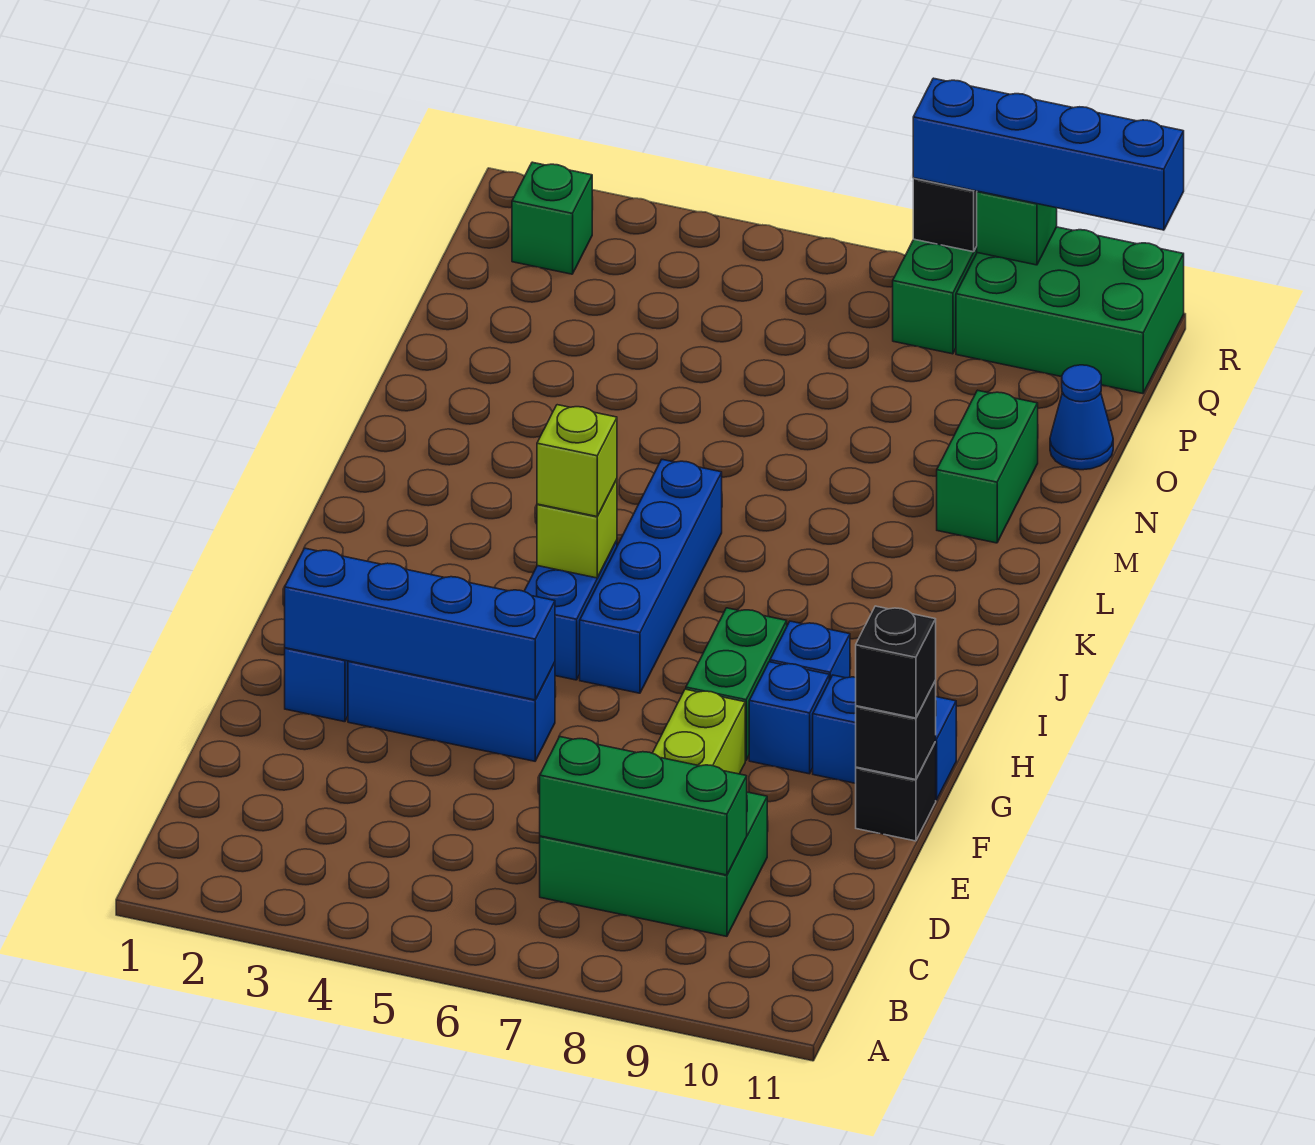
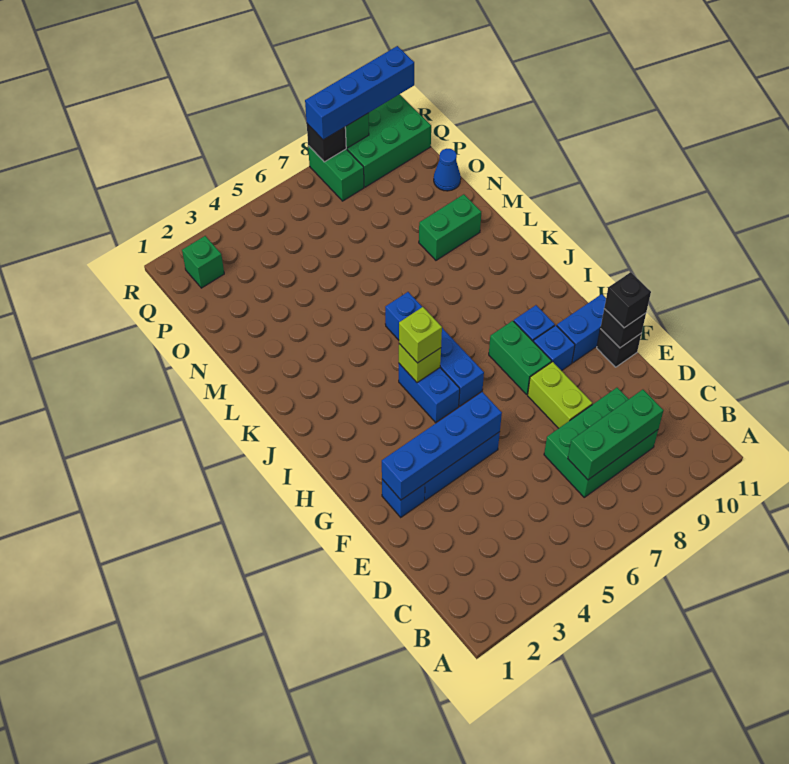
green 1x2 brick [937,390,1038,543] -> green 1x2 brick turned to [419,194,481,260]

